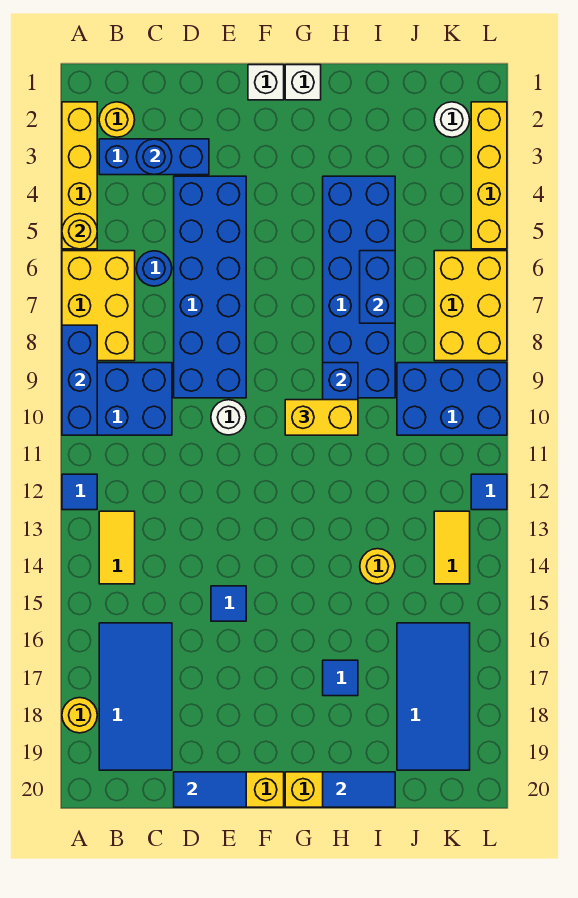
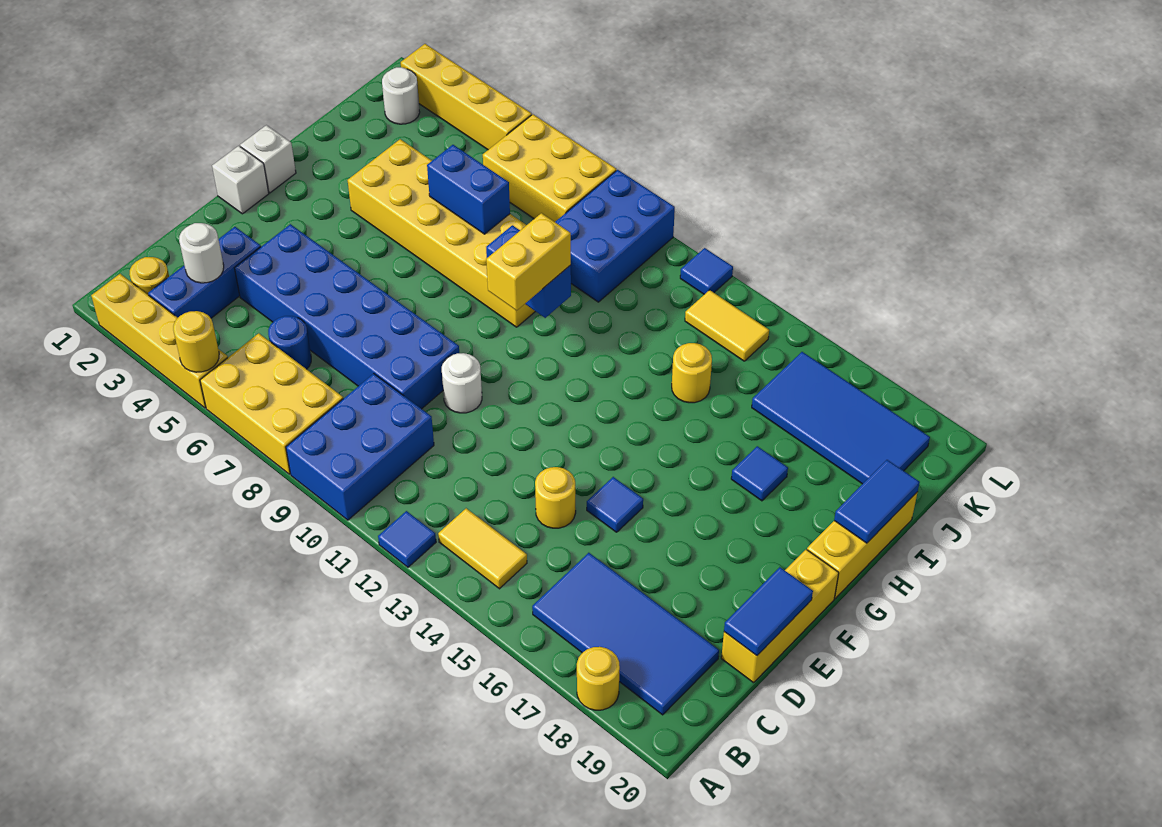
blue 1x3 brick [62,325,97,435] -> none
blue 1x1 round brick [136,139,172,175] -> white 1x1 round brick [179,223,224,283]
none -> yellow 1x1 round brick [535,467,576,528]
blue 2x6 brick [323,176,395,398] -> yellow 2x6 brick [348,139,535,327]

